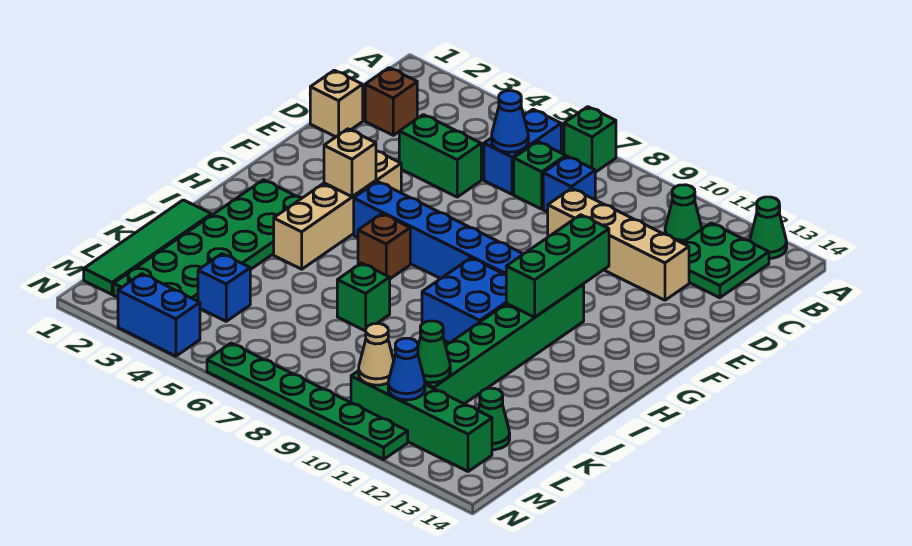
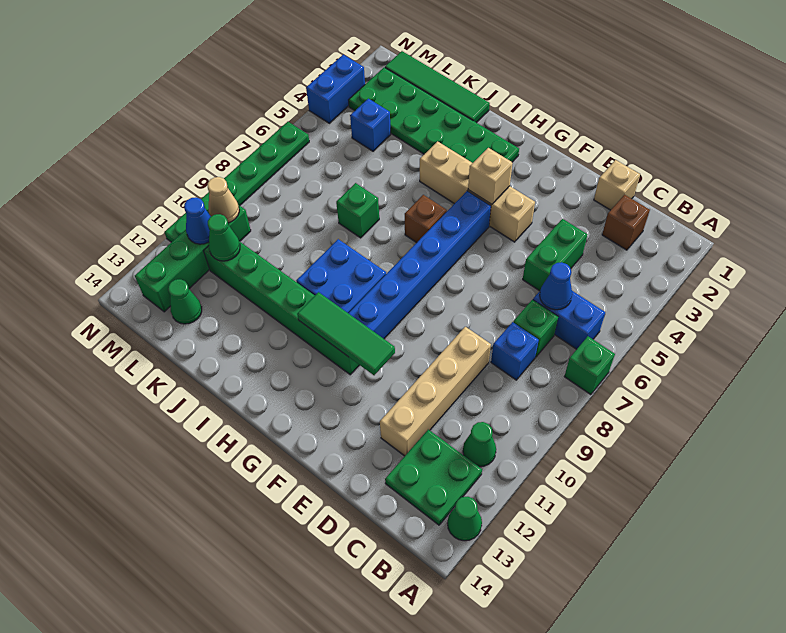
green 1x3 brick [506,215,609,317] -> green 1x3 tile [297,292,395,375]

